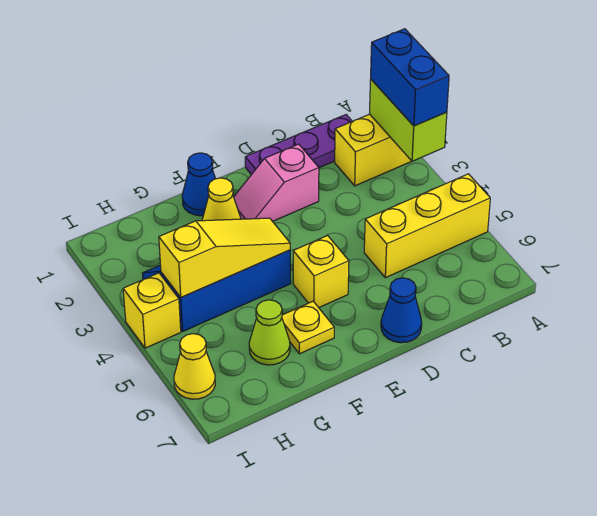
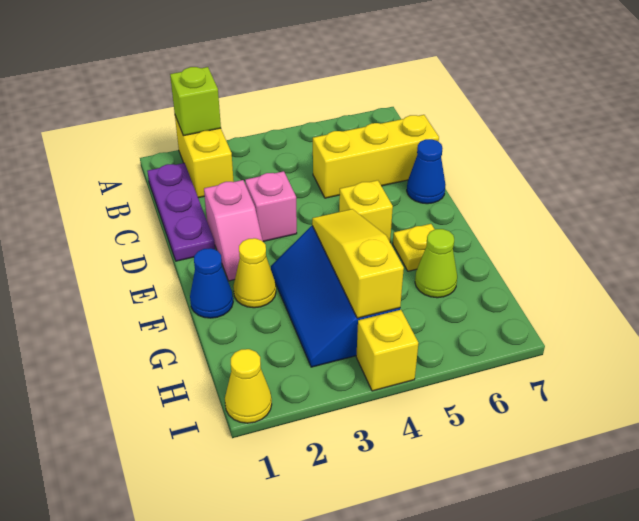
lime 1x2 brick [369,79,447,161] -> lime 1x1 brick [170,67,221,136]
blue 1x2 brick [371,29,449,126] -> none
yellow 1x3 brick [364,174,490,278] -> yellow 1x3 brick turned to [313,115,439,198]
none -> pink 1x1 brick [245,171,297,241]
yellow 1x1 cone [174,334,215,399] -> yellow 1x1 cone moved to [225,349,272,423]

